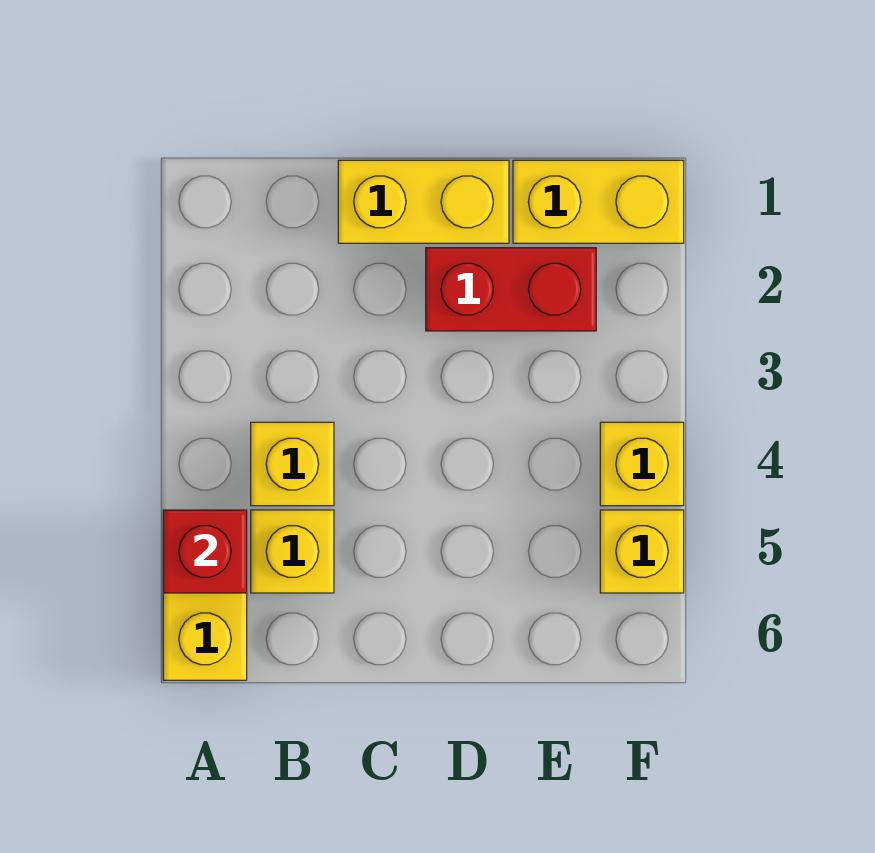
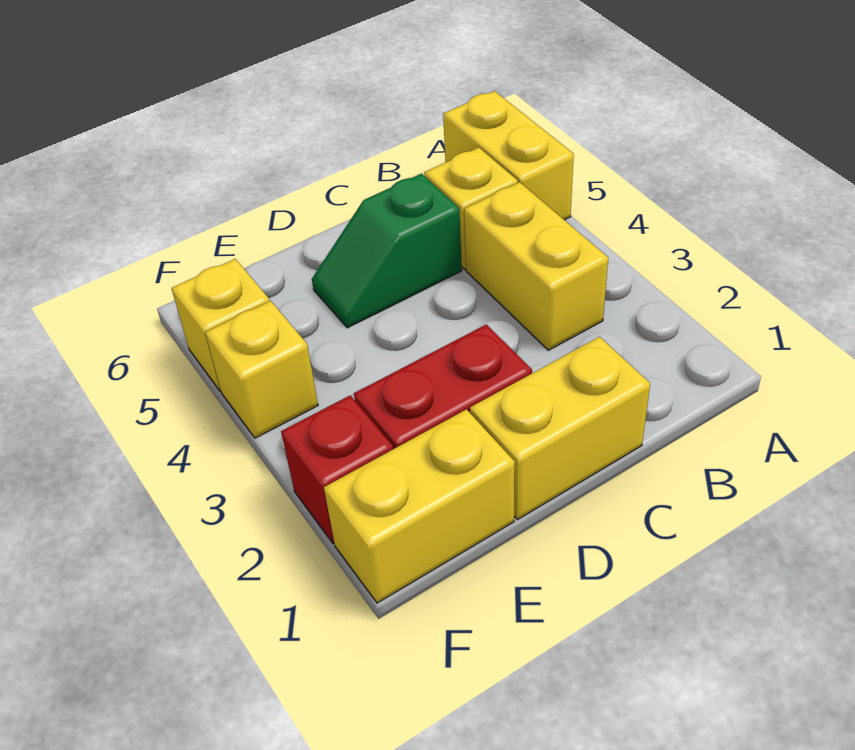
red 1x1 brick [163,510,247,593] -> red 1x1 brick moved to [281,395,393,544]
yellow 1x1 brick [251,422,334,506] -> yellow 1x2 brick [464,182,608,350]
none -> green 1x2 slope [312,174,462,328]

